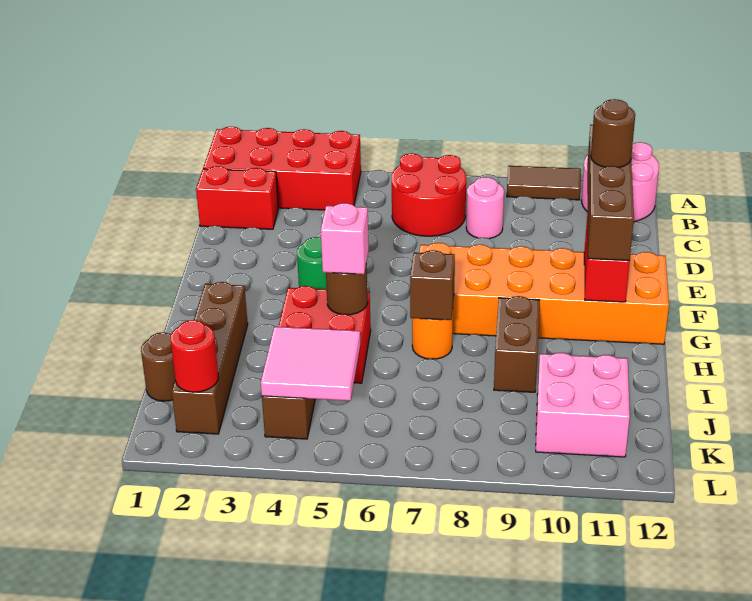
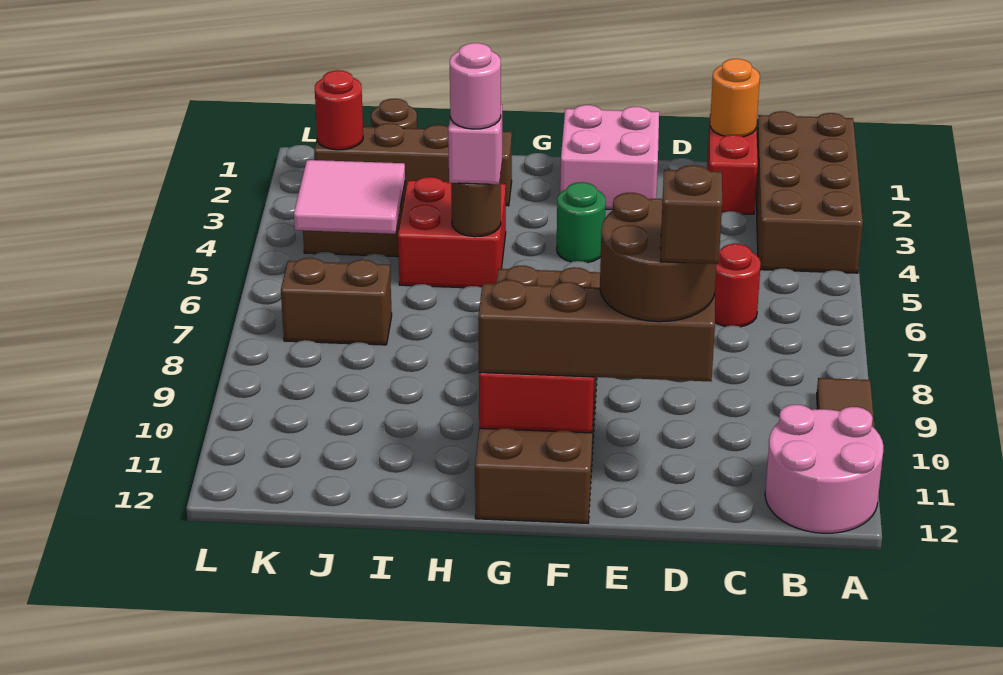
red 2x4 brick [203,127,361,210] -> brown 2x4 brick [756,111,863,273]
red 2x2 round brick [392,153,466,236] -> red 1x1 round brick [715,244,761,327]
pink 1x1 round brick [466,177,504,239] -> pink 1x1 round brick moved to [450,43,501,129]
brown 1x1 round brick [591,99,635,167] -> brown 2x2 round brick [600,193,716,322]
orange 2x6 brick [420,243,669,344] -> brown 2x6 brick [475,266,600,523]
orange 1x1 round brick [412,311,453,359] -> orange 1x1 round brick moved to [710,59,760,137]
brown 1x1 brick [410,250,455,320] -> brown 1x1 brick moved to [660,165,722,264]
brown 1x2 brick [494,296,539,392] -> brown 1x2 brick moved to [281,258,392,345]
pink 2x2 brick [536,353,630,457] -> pink 2x2 brick moved to [560,105,659,209]

